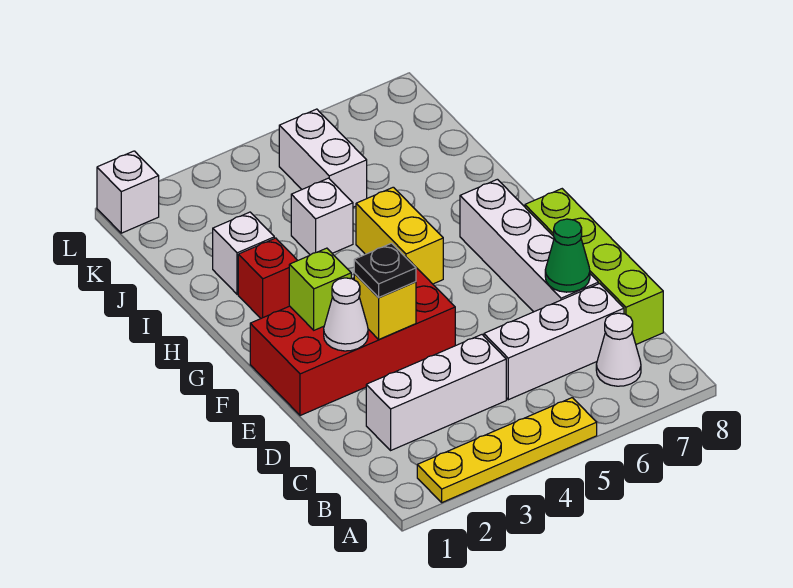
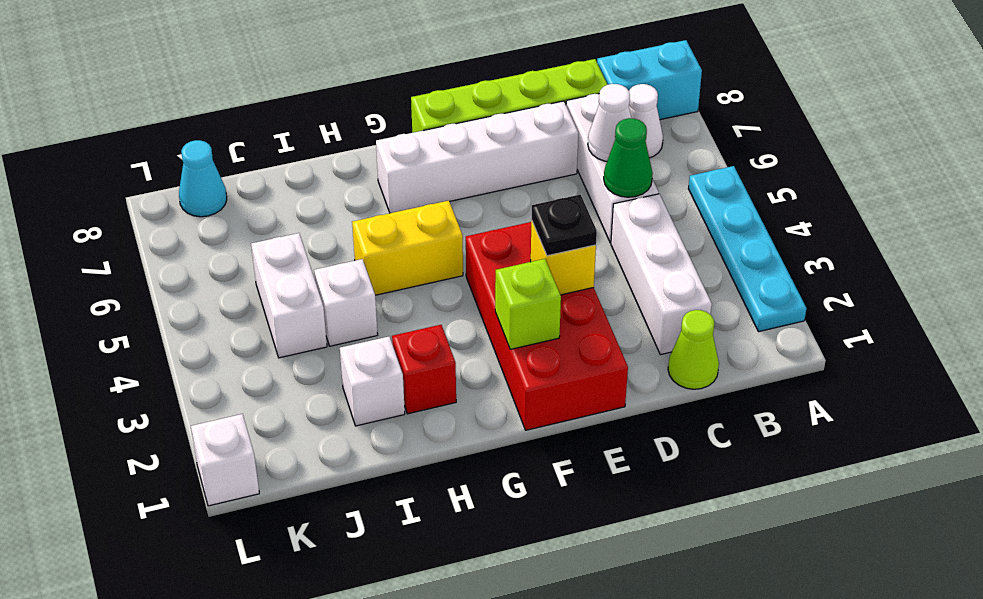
yellow 1x4 plate [417,398,597,502] -> cyan 1x4 plate [688,166,806,332]
none -> cyan 1x2 brick [597,40,702,120]
none -> lime 1x1 cone [668,310,719,389]
green 1x1 cone [545,219,590,292] -> green 1x1 cone moved to [604,118,653,197]
white 1x1 cone [324,278,368,351] -> white 1x1 cone moved to [588,84,631,161]
white 1x2 brick [279,109,367,207] -> white 1x2 brick turned to [251,233,327,358]
none -> cyan 1x1 cone [179,140,227,217]

